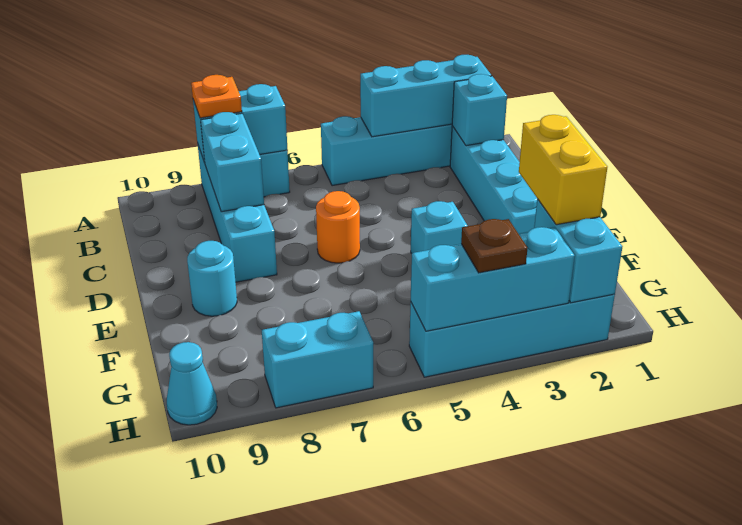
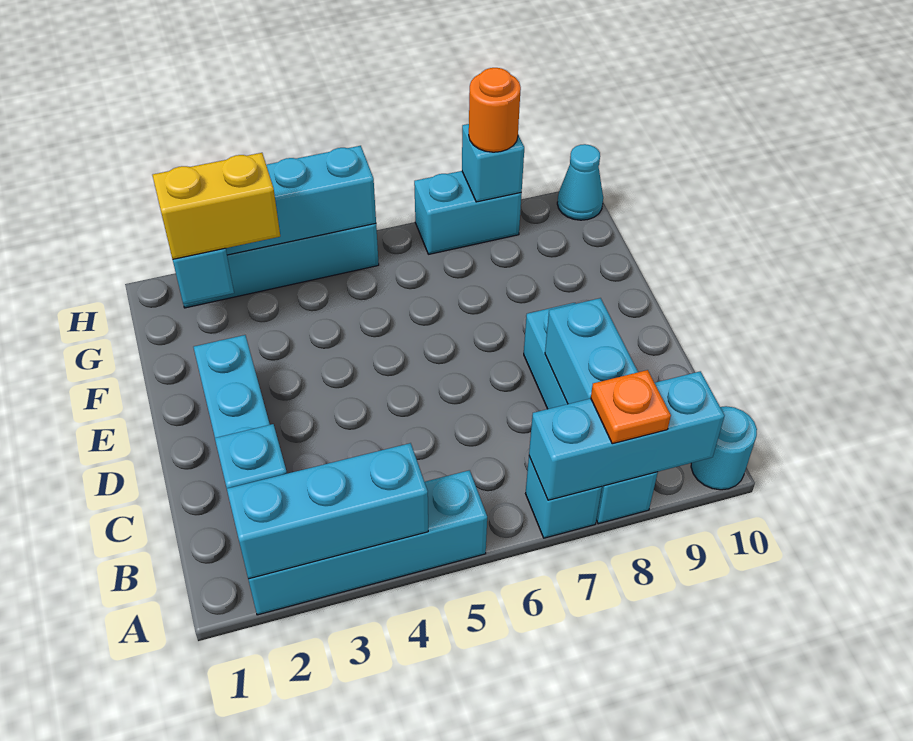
cyan 1x2 brick [193,84,287,163] -> cyan 1x3 brick [529,371,725,500]
orange 1x1 round brick [316,191,360,263] -> orange 1x1 round brick moved to [469,68,521,152]
cyan 1x1 brick [411,201,468,254] -> cyan 1x1 brick moved to [462,124,524,202]
cyan 1x1 round brick [187,241,237,316] -> cyan 1x1 round brick moved to [691,406,757,490]
yellow 1x2 brick [519,115,607,225] -> yellow 1x2 brick turned to [152,153,280,259]
brown 1x1 plate [461,219,527,273] -> none

